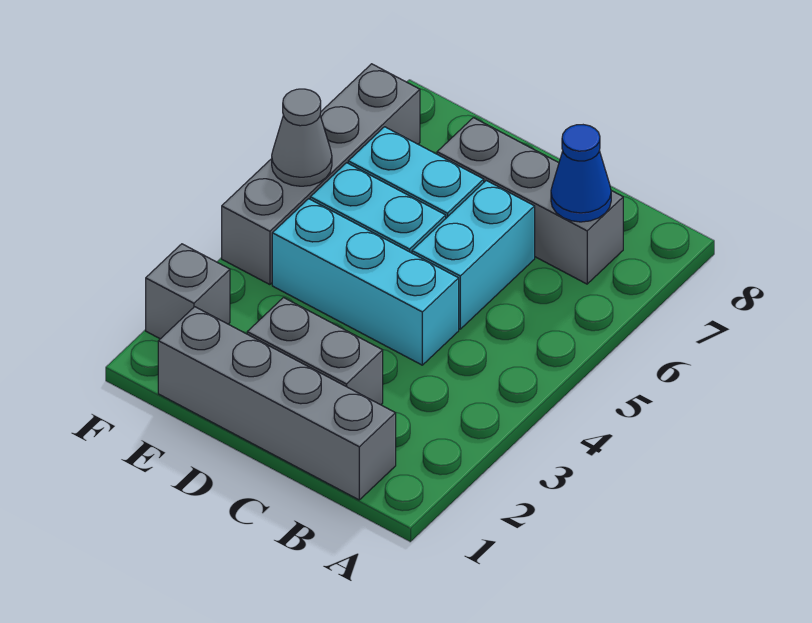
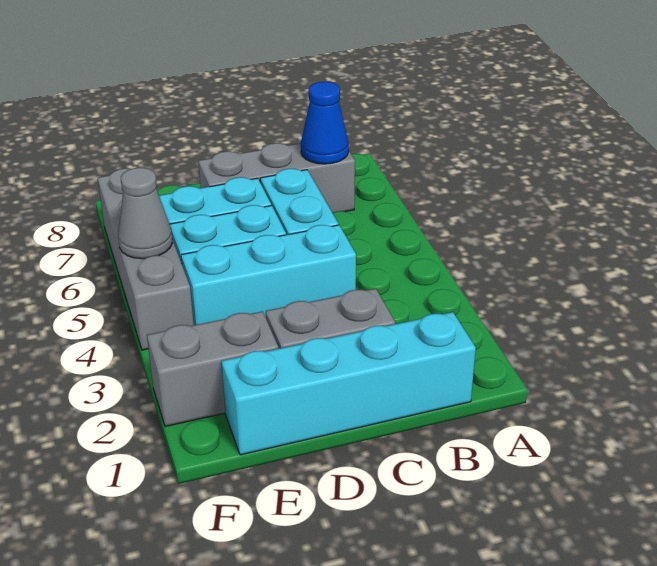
grey 1x4 brick [158,307,396,500] -> cyan 1x4 brick [221,312,476,455]
grey 1x1 brick [146,244,230,339] -> grey 1x2 brick [147,311,278,427]

